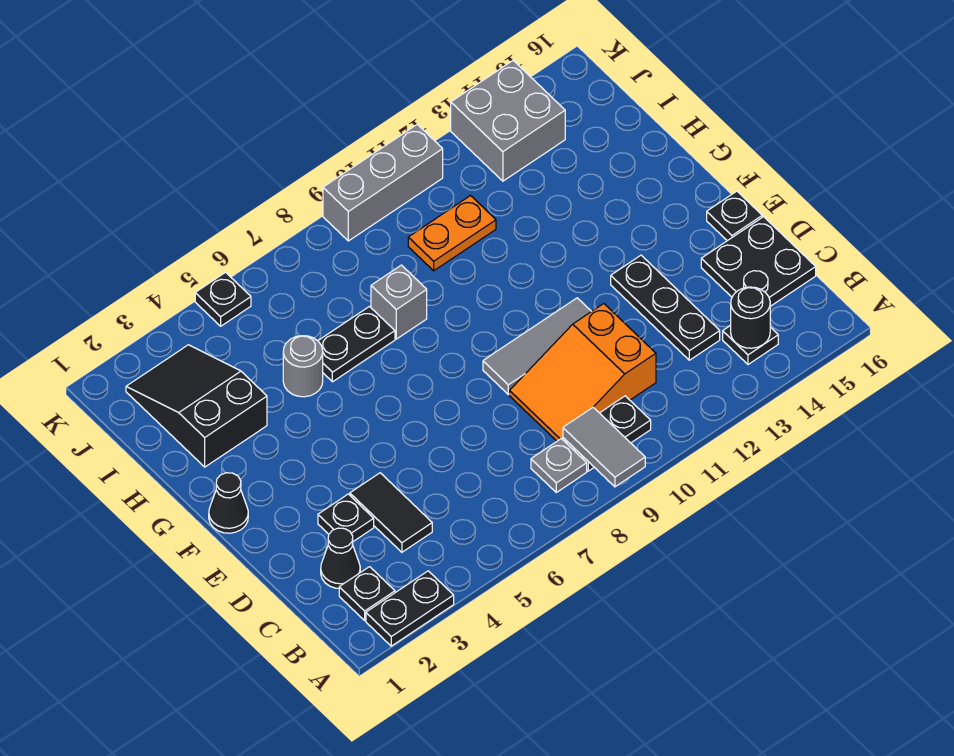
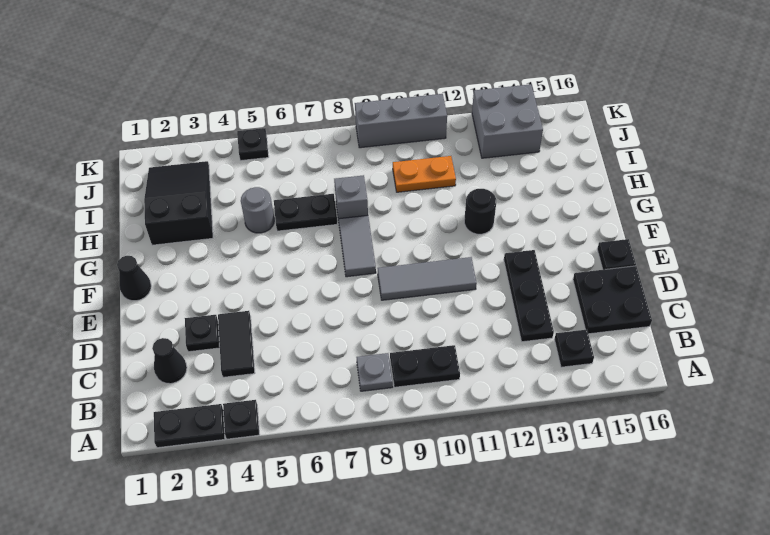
grey 1x2 tile [563,407,645,487] -> grey 1x2 tile moved to [339,215,376,277]
black 1x1 plate [339,567,395,620] -> black 1x1 plate moved to [223,400,259,439]
black 1x1 round brick [731,287,770,348] -> black 1x1 round brick moved to [464,189,496,234]
orange 2x3 slope [510,304,656,441] -> none

